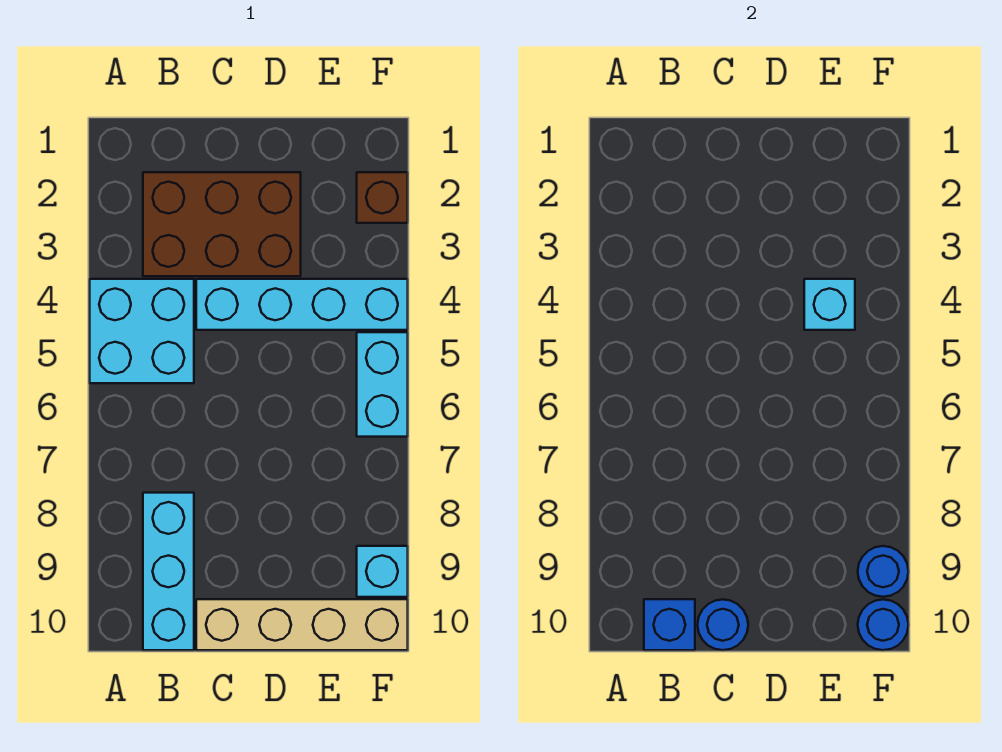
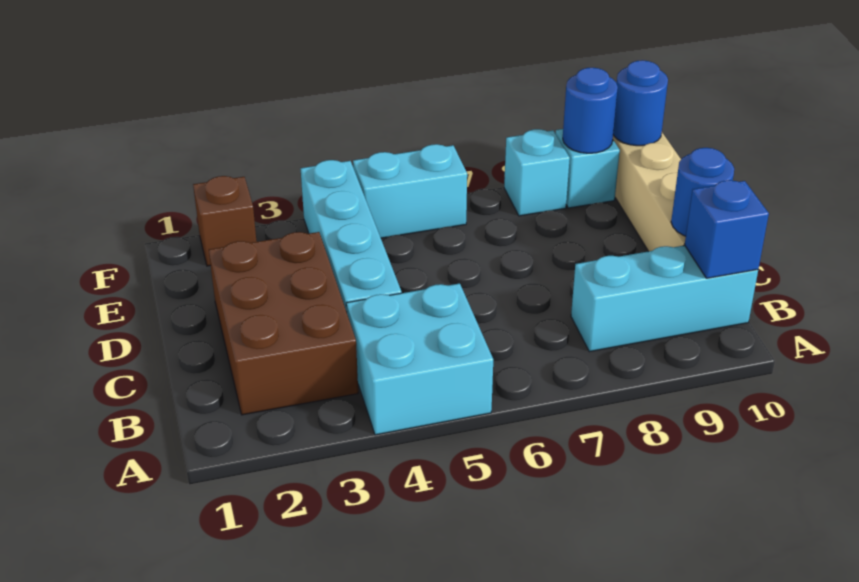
cyan 1x1 brick [804,279,855,330] -> cyan 1x1 brick moved to [504,129,570,216]

